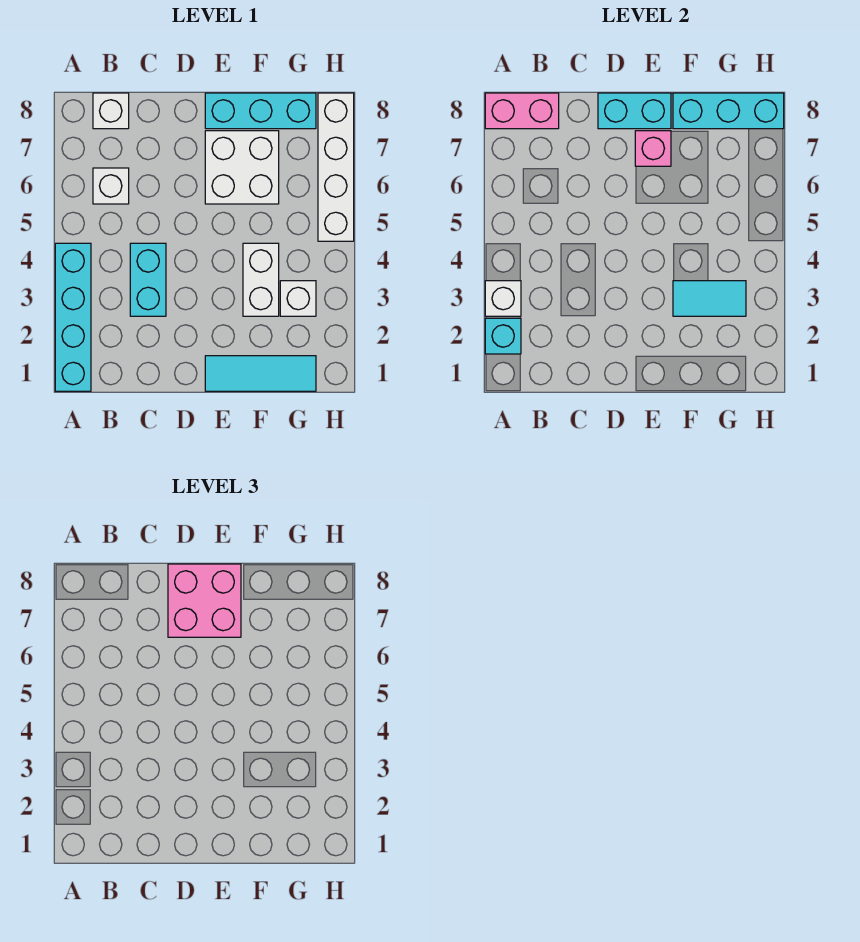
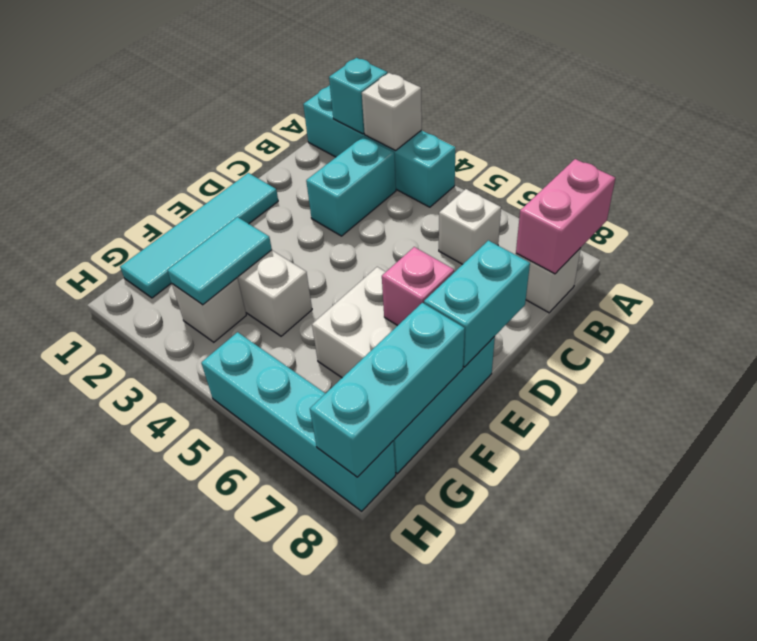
cyan 1x2 brick [130,243,166,316] -> cyan 1x2 brick turned to [306,136,396,236]
pink 2x2 brick [168,564,241,637] -> none
cyan 1x3 tile [205,356,316,391] -> cyan 1x4 tile [120,173,278,298]
white 1x4 brick [318,93,354,241] -> cyan 1x4 brick [201,332,396,511]

